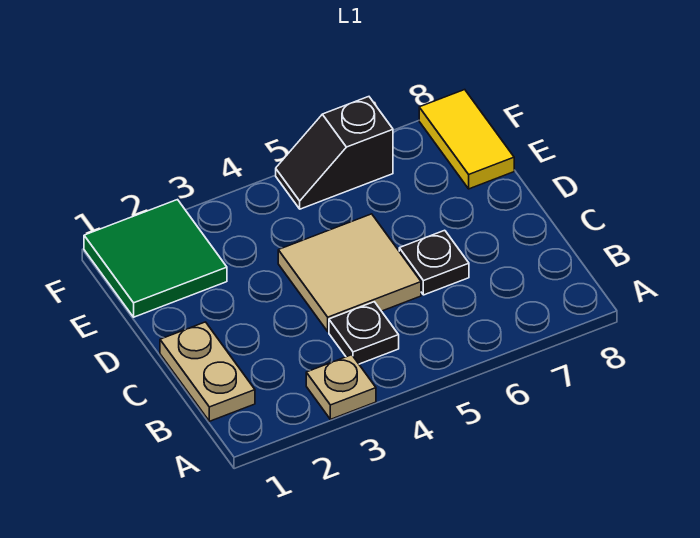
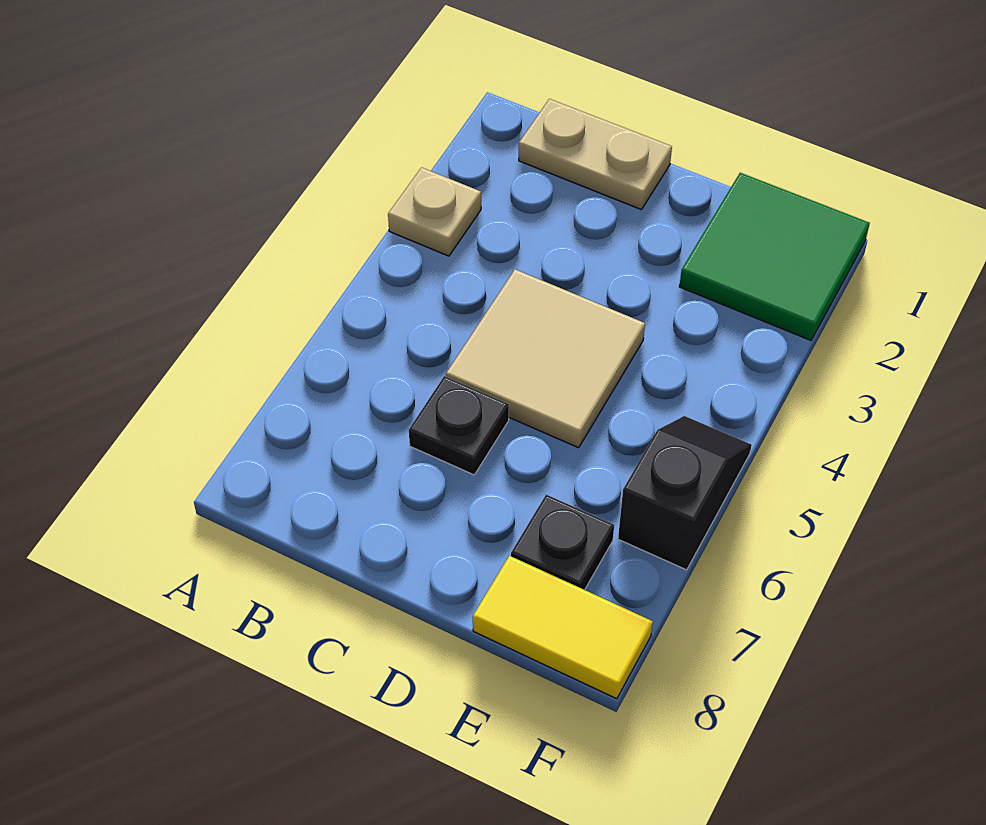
black 1x1 plate [329,302,399,364] -> black 1x1 plate moved to [511,495,614,590]

